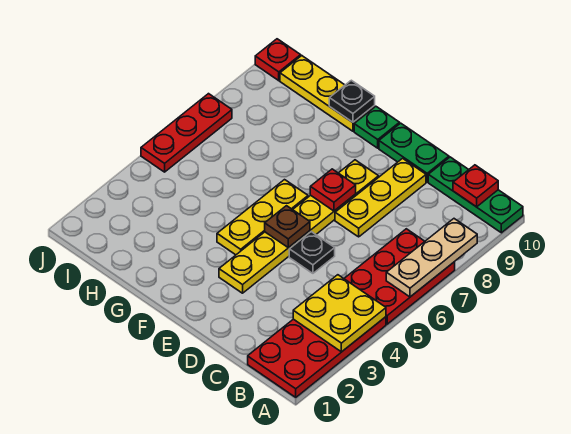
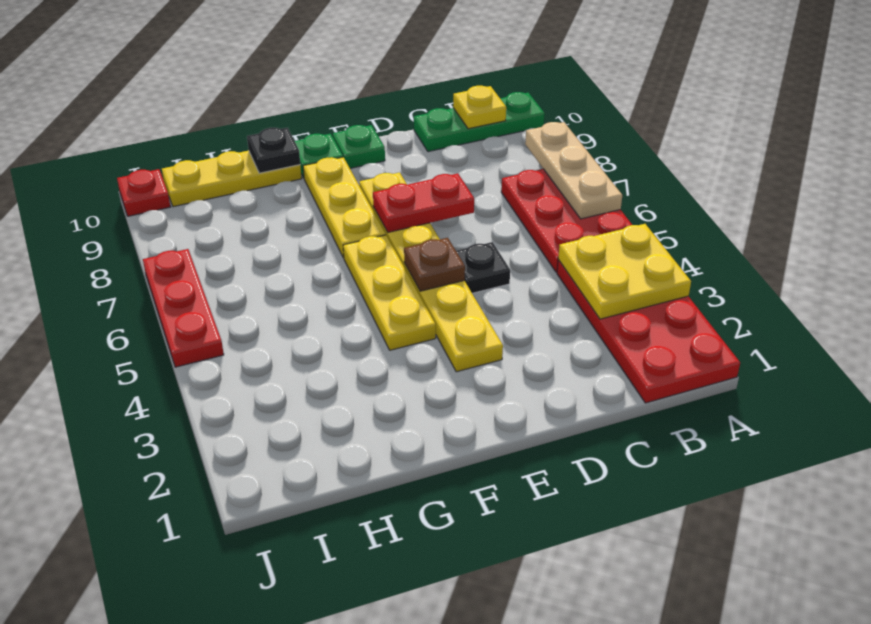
red 1x1 plate [453,165,498,207] -> yellow 1x1 plate [453,86,506,129]
yellow 1x3 plate [335,158,426,237] -> yellow 1x3 plate moved to [303,157,386,258]
green 1x2 plate [379,123,449,182] -> green 1x1 plate [333,125,385,168]
red 1x1 plate [310,169,356,211] -> red 1x2 plate [373,173,474,232]

